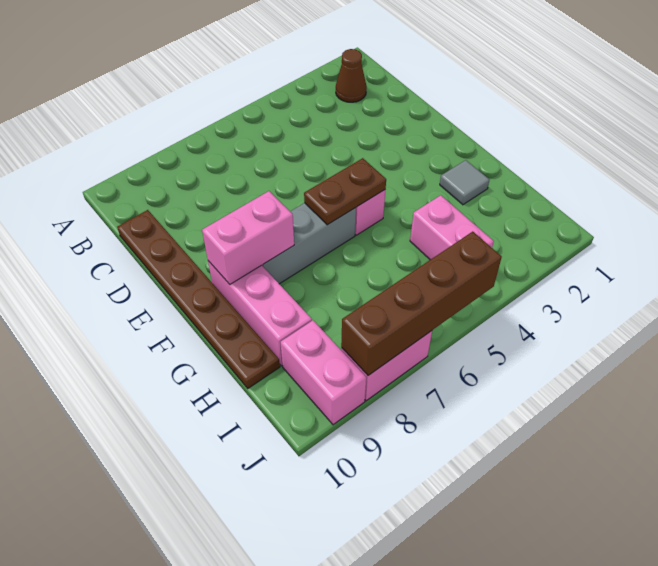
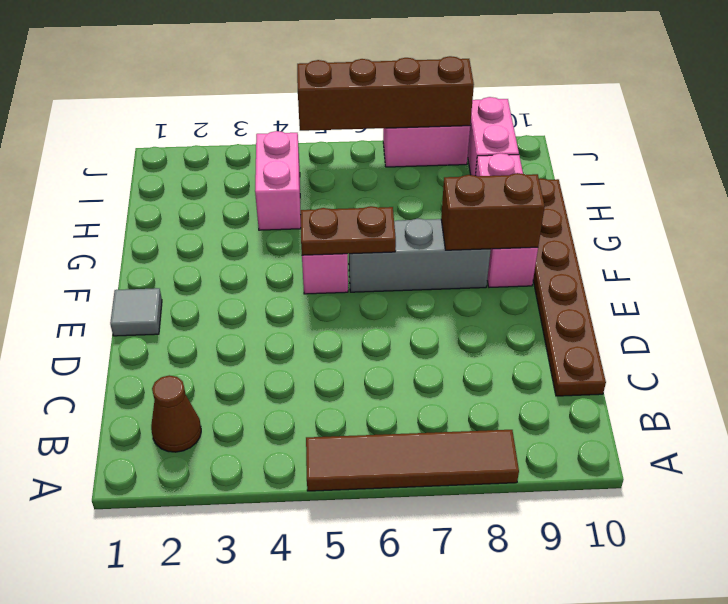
none -> brown 1x4 tile [306,430,519,491]
pink 1x2 brick [202,191,294,284] -> brown 1x2 brick [441,173,545,250]
grey 1x1 tile [440,160,489,205] -> grey 1x1 tile moved to [110,288,162,336]

